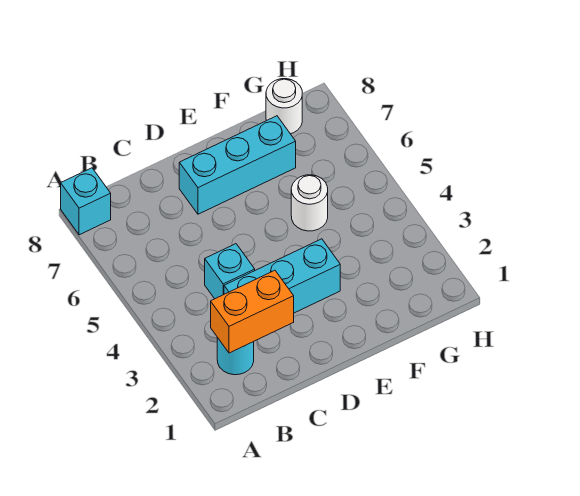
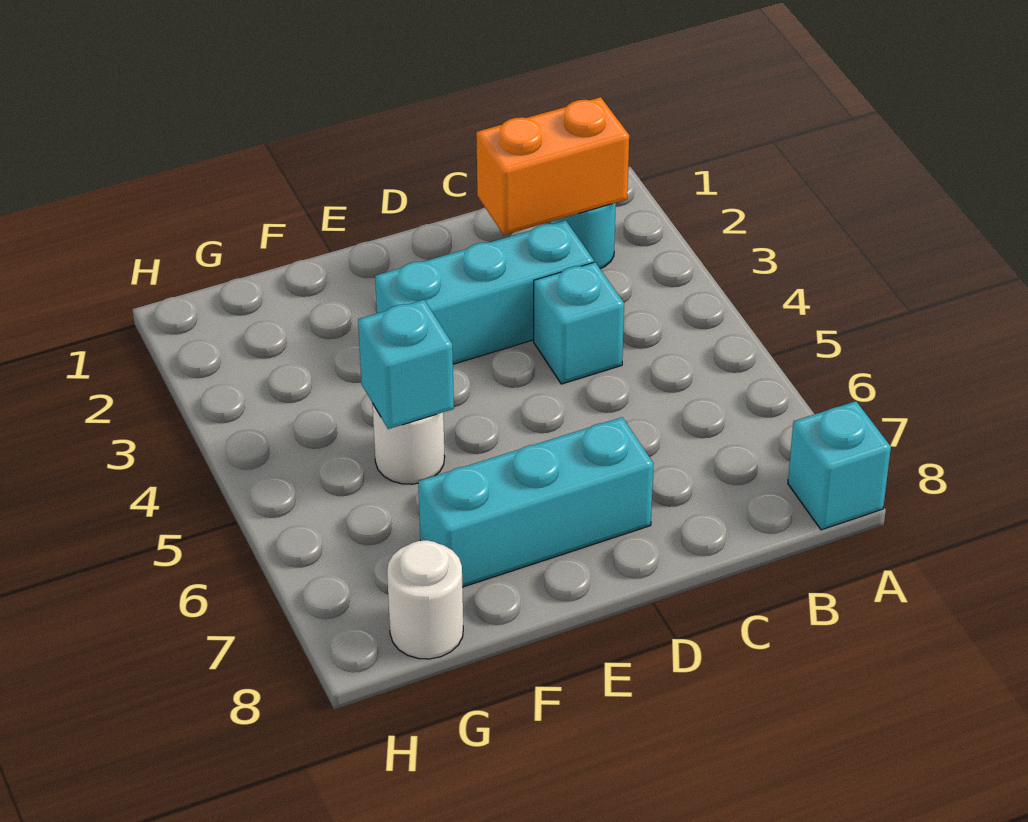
none -> cyan 1x1 brick [358,300,454,429]

